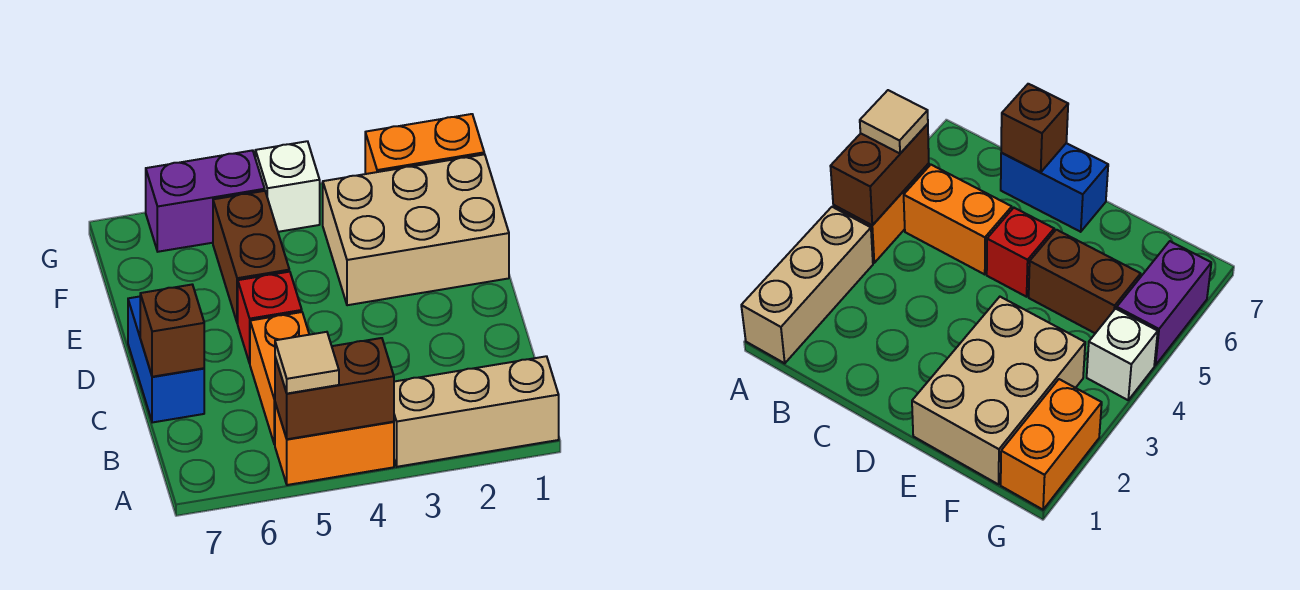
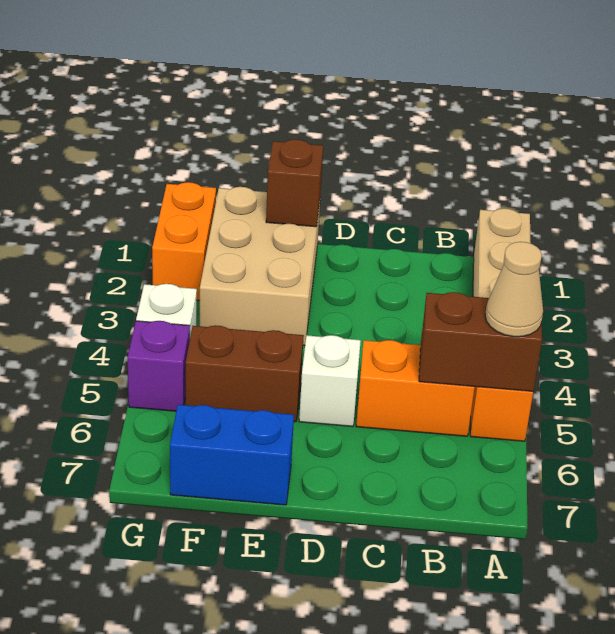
brown 1x2 brick [275,338,394,439] -> brown 1x2 brick turned to [419,292,542,391]
tan 1x1 tile [275,332,339,394] -> tan 1x1 cone [485,242,543,337]
blue 1x2 brick [128,297,204,423] -> blue 1x2 brick moved to [170,405,294,505]
brown 1x1 brick [140,285,204,377] -> brown 1x1 brick moved to [266,139,323,227]
red 1x1 brick [238,272,302,363] -> white 1x1 brick [299,335,361,427]
purple 1x2 brick [146,150,265,252] -> purple 1x1 brick [128,321,190,411]

